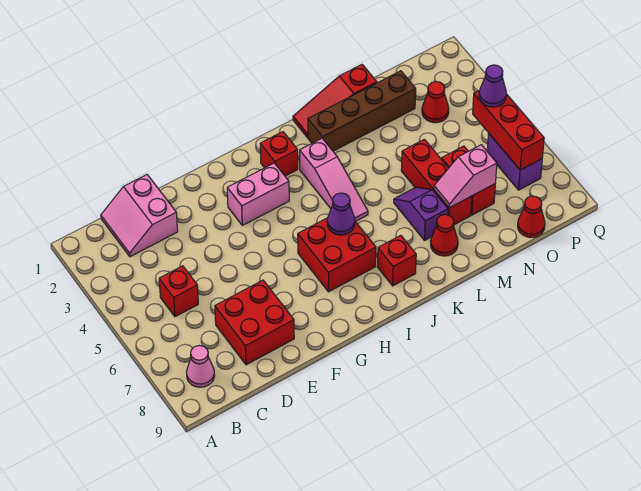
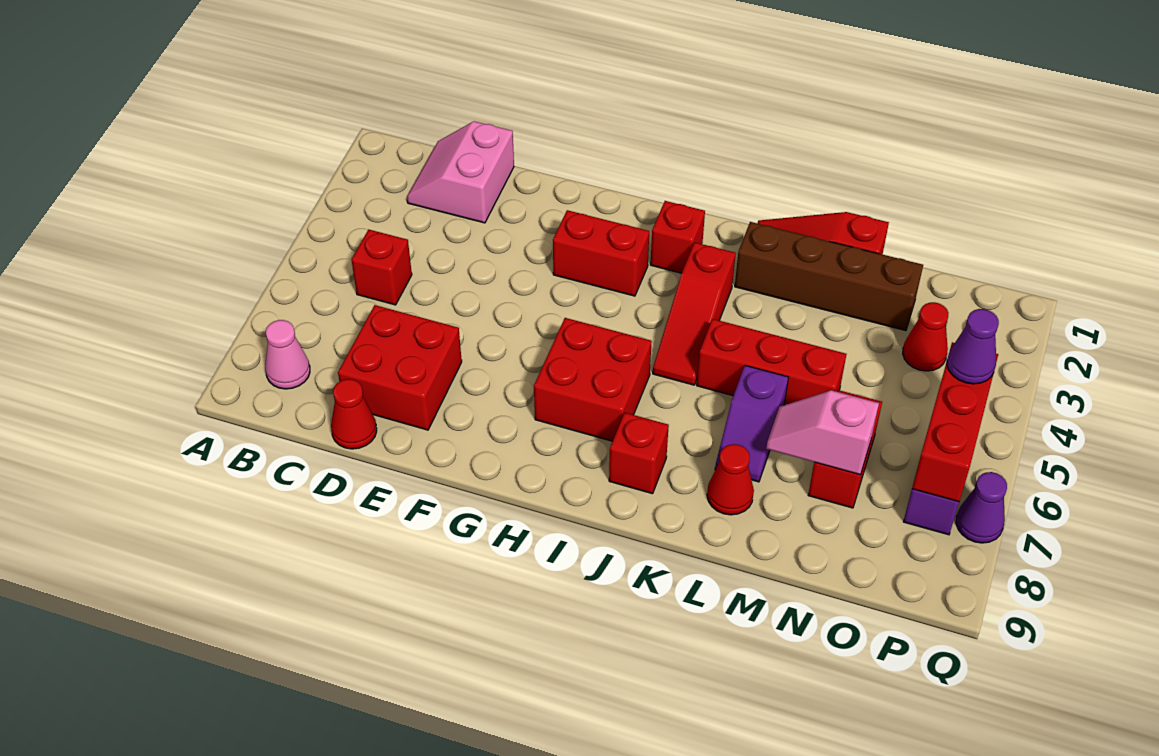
pink 1x2 brick [227,163,289,225] -> red 1x2 brick [553,210,649,296]
purple 1x1 cone [327,193,355,235] -> purple 1x1 cone moved to [956,472,1007,543]
pink 1x3 slope [300,138,368,221] -> red 1x3 slope [653,243,736,385]
purple 1x2 slope [394,187,448,240] -> purple 1x2 slope turned to [715,365,788,482]
red 1x3 brick [401,139,472,225] -> red 1x3 brick turned to [697,319,846,405]
red 1x1 cone [518,196,545,237] -> red 1x1 cone moved to [331,379,377,449]

